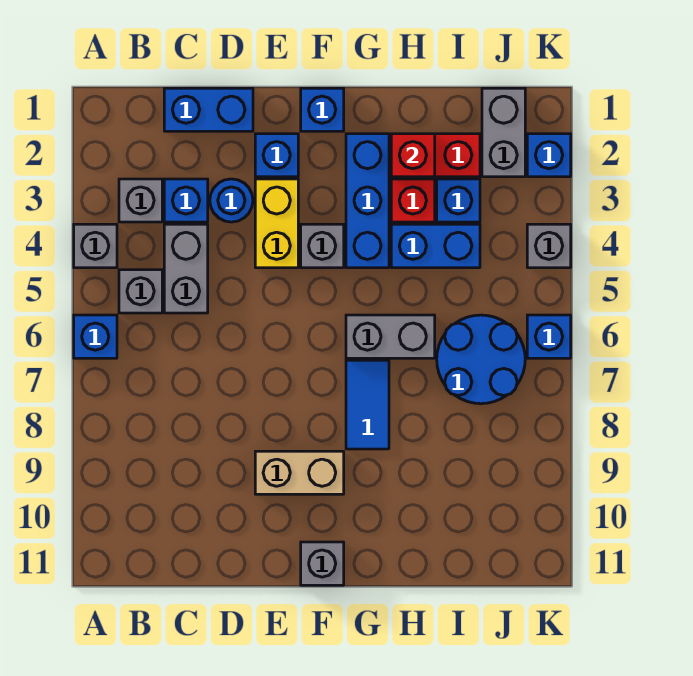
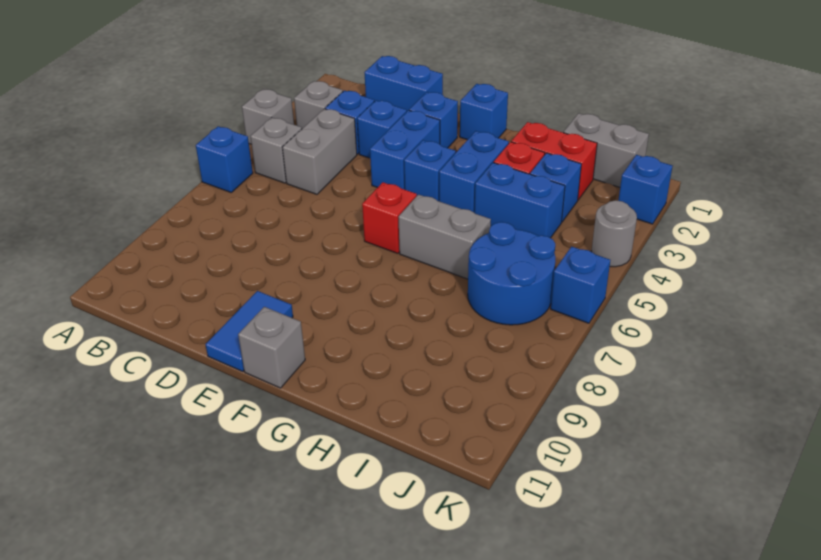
blue 1x1 round brick [210,179,253,222] -> blue 1x1 brick [357,100,407,158]
yellow 1x2 brick [255,179,298,268] -> blue 1x2 brick [370,110,440,190]
tan 1x2 brick [255,451,344,494] -> none
grey 1x1 brick [301,224,344,268] -> blue 1x1 brick [404,140,456,201]
blue 1x3 brick [346,134,389,268] -> blue 1x2 brick [439,131,509,212]
blue 1x2 tile [346,360,389,449] -> blue 1x2 tile moved to [206,291,293,371]
red 1x1 brick [391,134,435,177] -> red 1x1 brick moved to [362,182,417,254]
grey 1x2 brick [482,88,525,177] -> grey 1x2 brick turned to [563,113,649,187]
grey 1x1 brick [527,224,571,268] -> grey 1x1 round brick [591,200,637,267]

